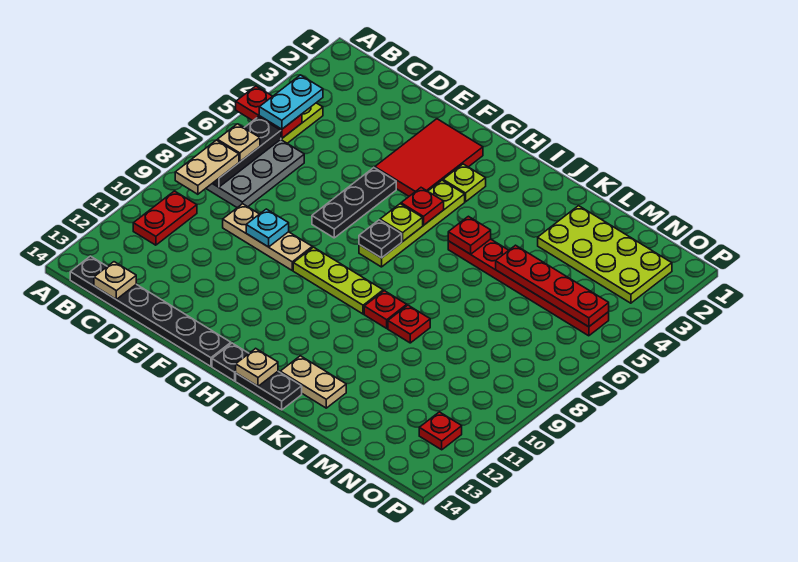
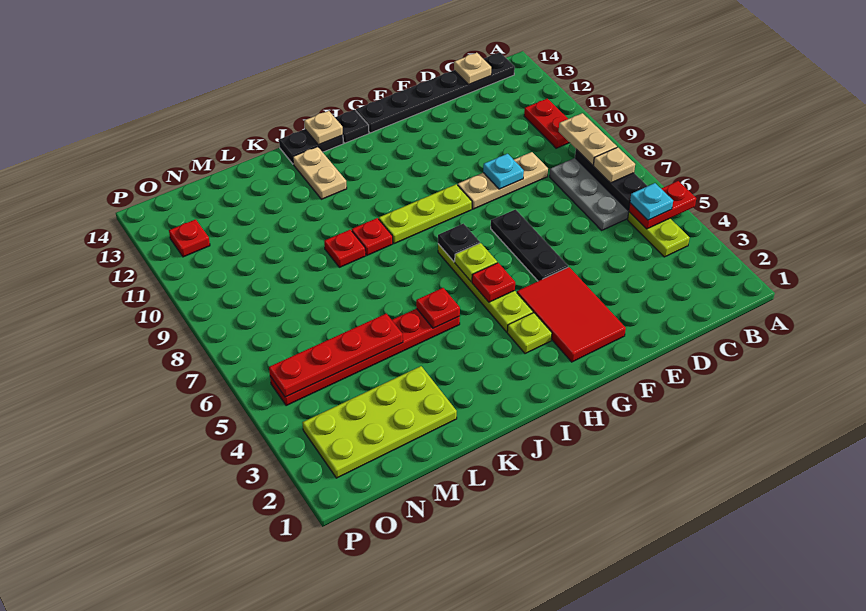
cyan 1x2 plate [259,75,323,129] -> cyan 1x1 plate [630,183,673,220]
tan 1x2 plate [280,356,346,408] -> tan 1x2 plate turned to [293,147,347,199]

